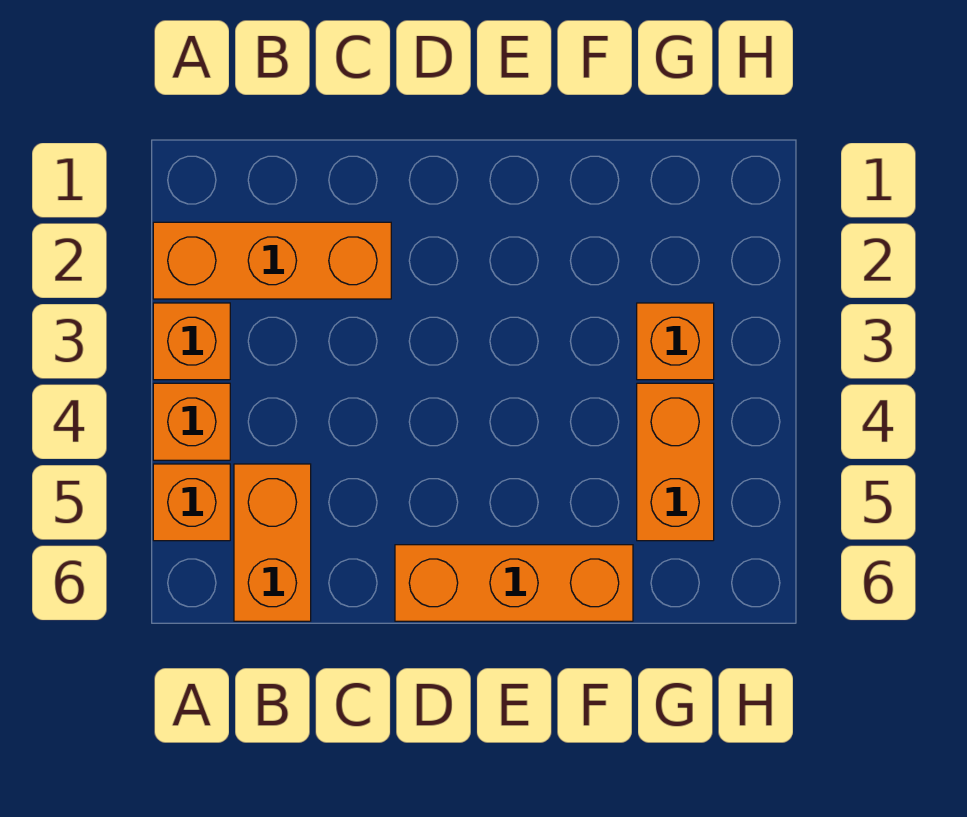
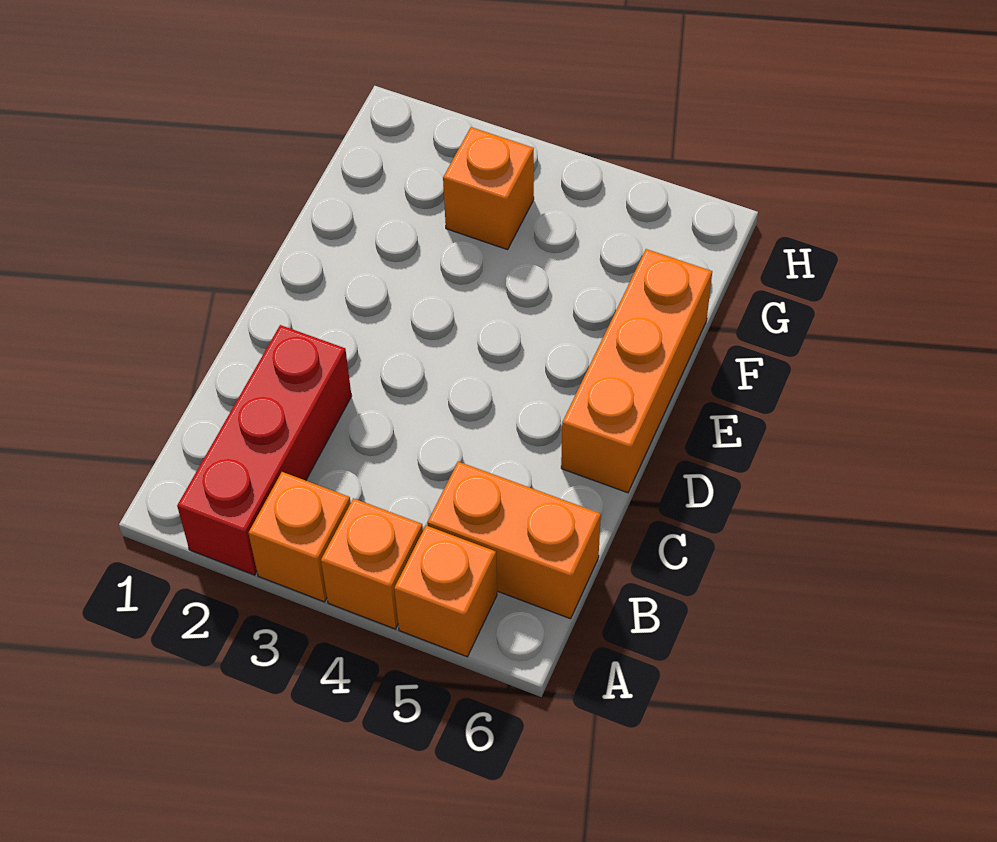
orange 1x3 brick [153,222,391,299] -> red 1x3 brick [177,325,351,575]
orange 1x2 brick [637,383,714,541] -> none

